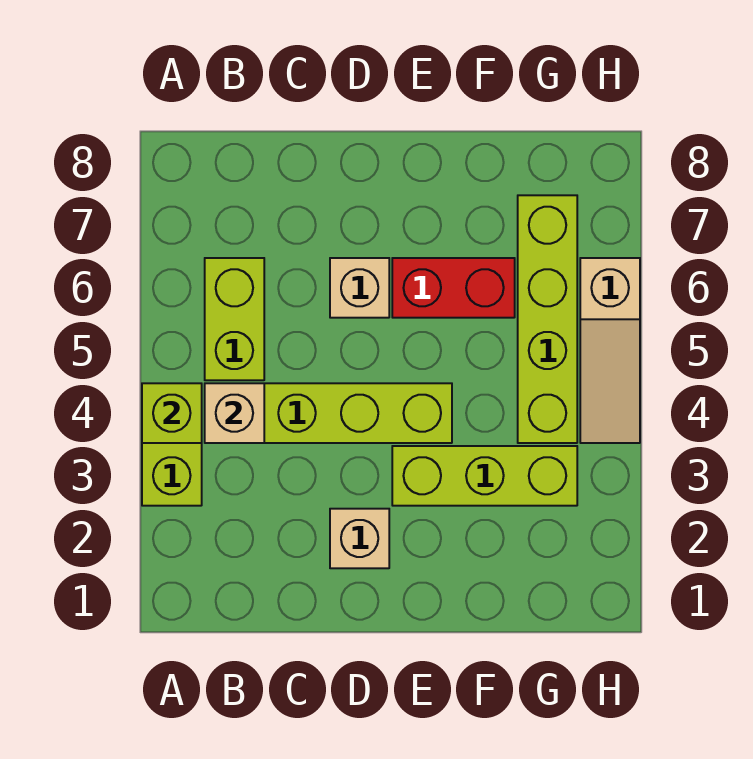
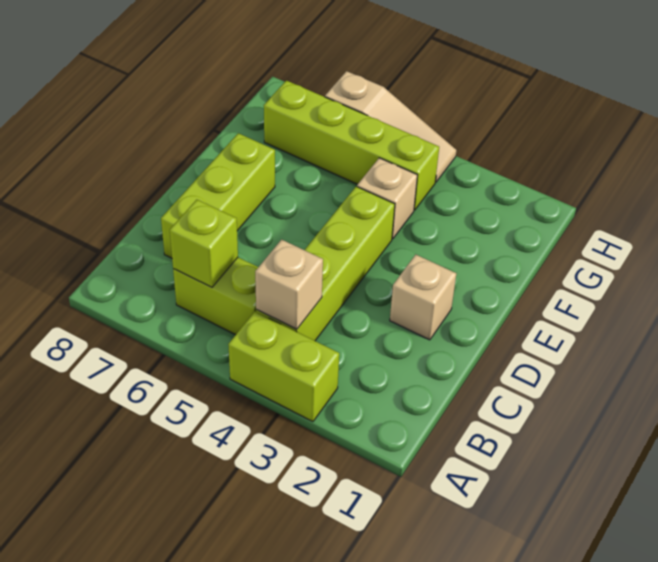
lime 1x1 brick [142,383,202,443] -> lime 1x1 brick moved to [170,200,238,287]
tan 1x1 brick [330,258,389,318] -> tan 1x1 brick moved to [357,158,417,239]
lime 1x3 brick [392,446,577,506] -> lime 1x3 brick moved to [161,133,275,258]
red 1x2 brick [392,258,515,318] -> none

